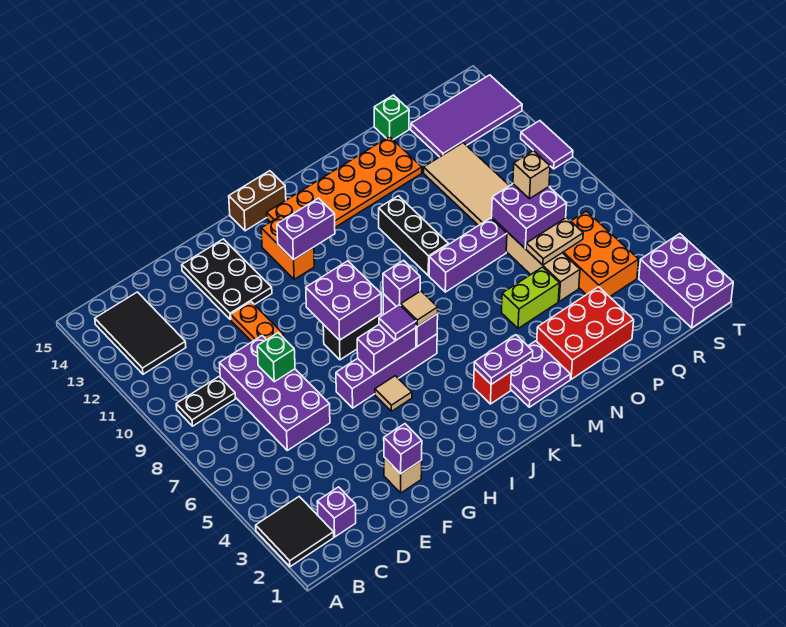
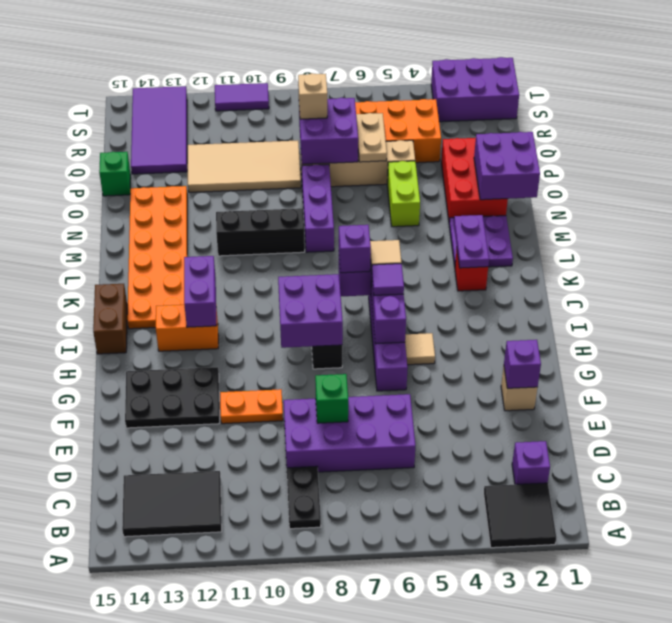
none -> purple 2x2 brick [474,132,540,200]

